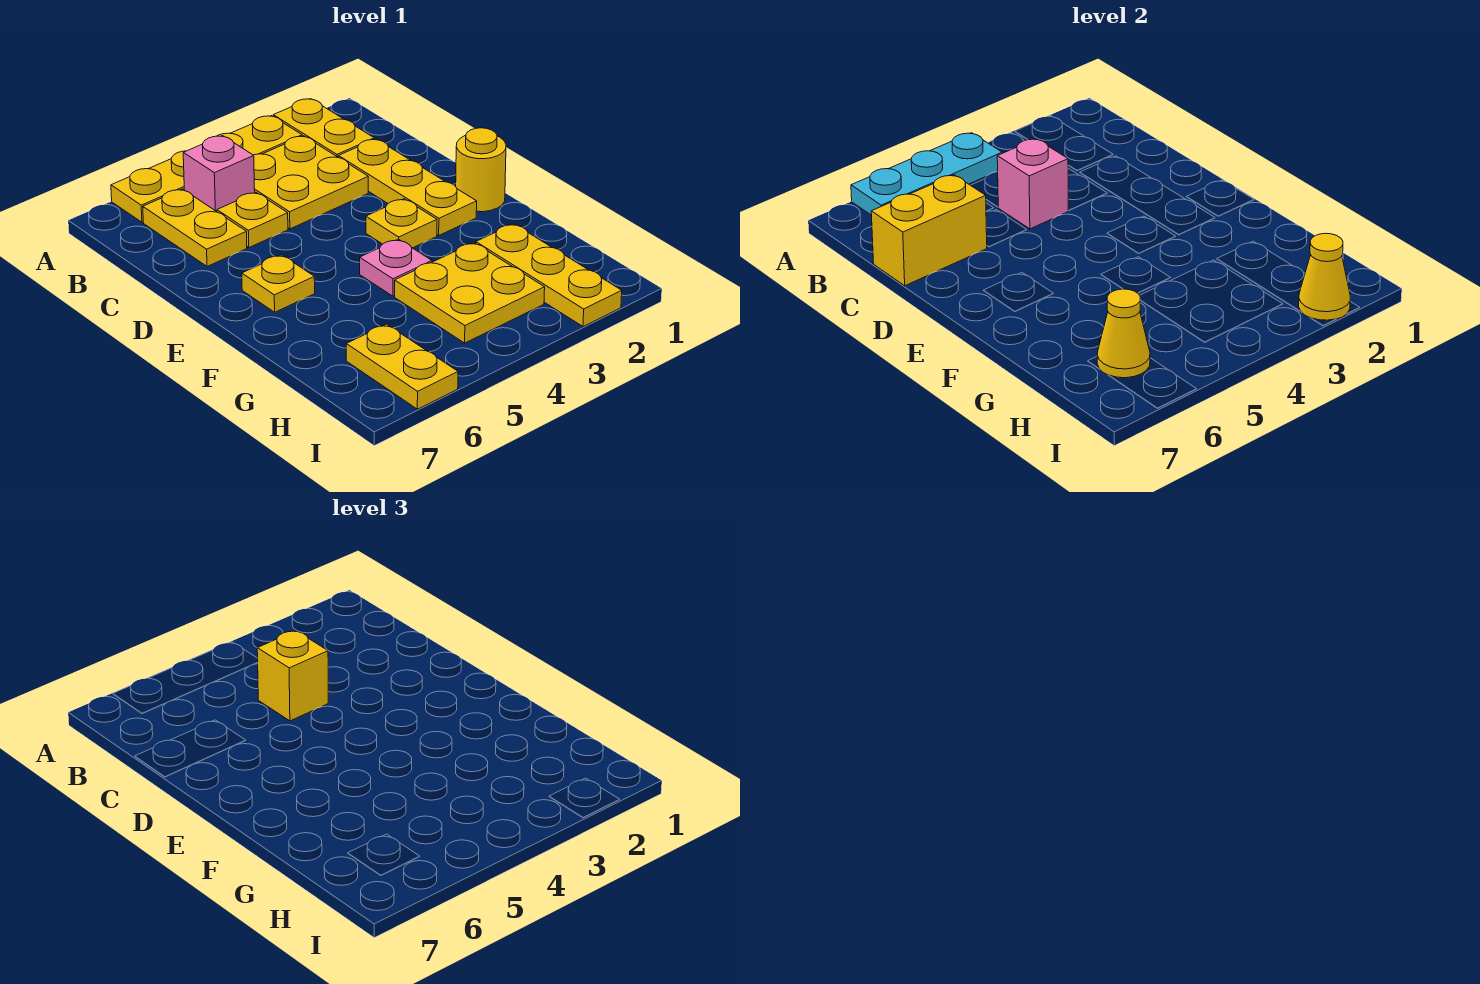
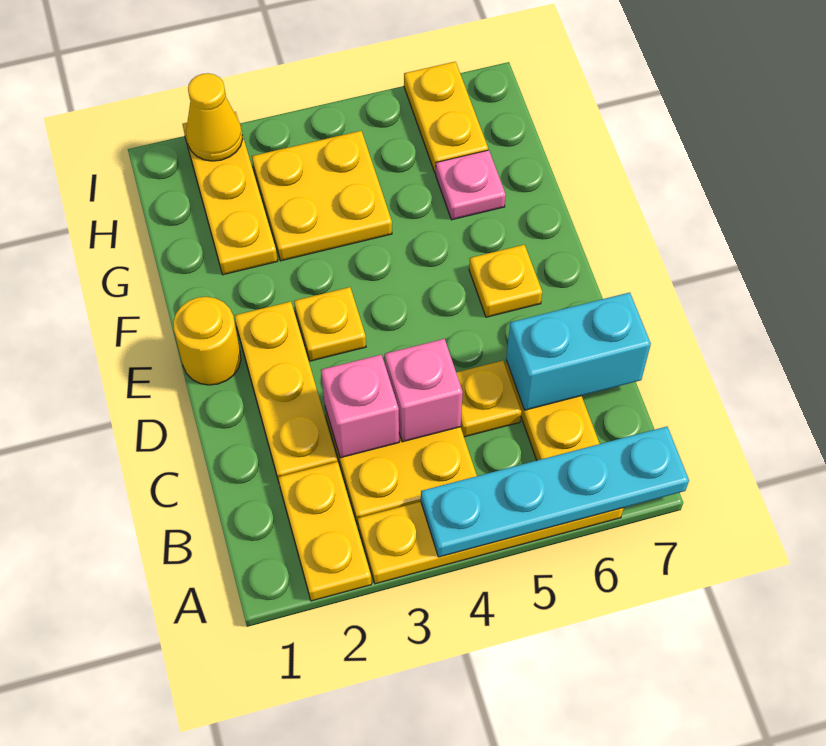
cyan 1x3 plate [851,133,1002,215] -> cyan 1x4 plate [421,427,689,557]
pink 1x1 brick [183,136,255,211] -> pink 1x1 brick moved to [321,355,399,458]
yellow 1x1 brick [257,631,328,721] -> none
yellow 1x2 brick [871,175,987,286] -> cyan 1x2 brick [506,292,651,410]
pink 1x1 plate [360,239,432,296] -> pink 1x1 plate moved to [436,150,506,220]
yellow 1x1 cone [1097,289,1150,378] -> none

